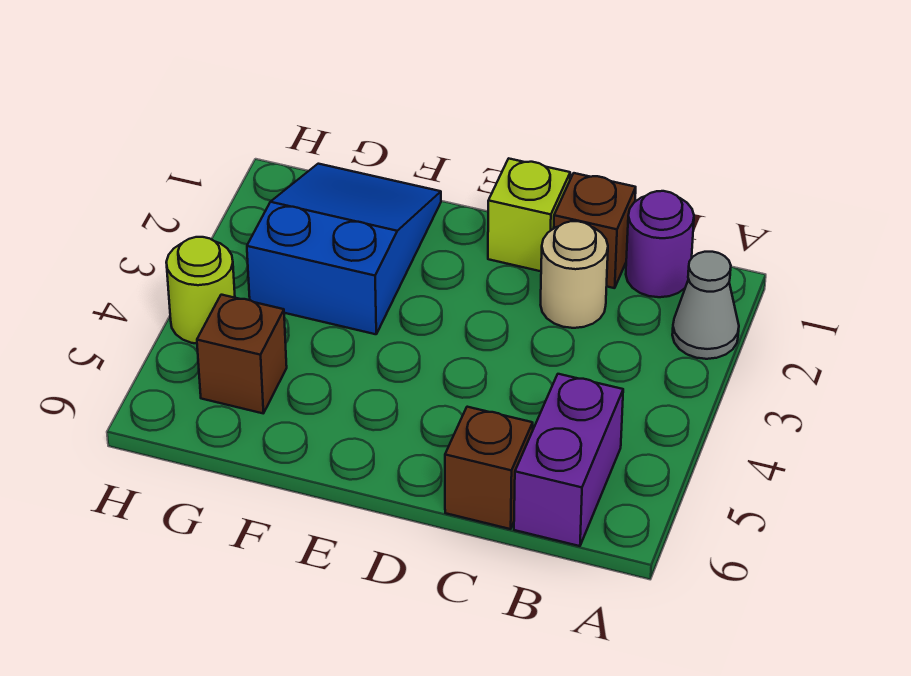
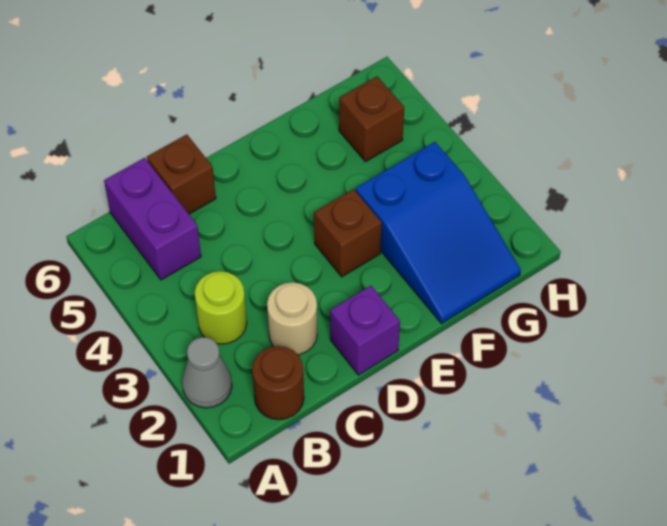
purple 1x1 round brick [626,191,694,297] -> brown 1x1 round brick [252,346,304,420]
brown 1x1 brick [554,173,636,288] -> brown 1x1 brick moved to [314,189,382,277]
lime 1x1 brick [488,159,570,271] -> purple 1x1 brick [330,286,400,375]
lime 1x1 round brick [166,237,235,344] -> lime 1x1 round brick moved to [195,271,247,344]

